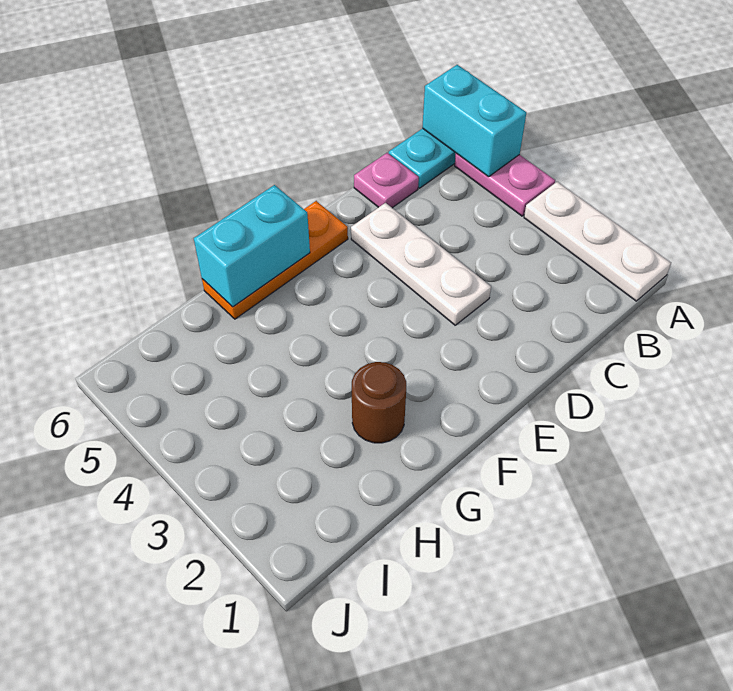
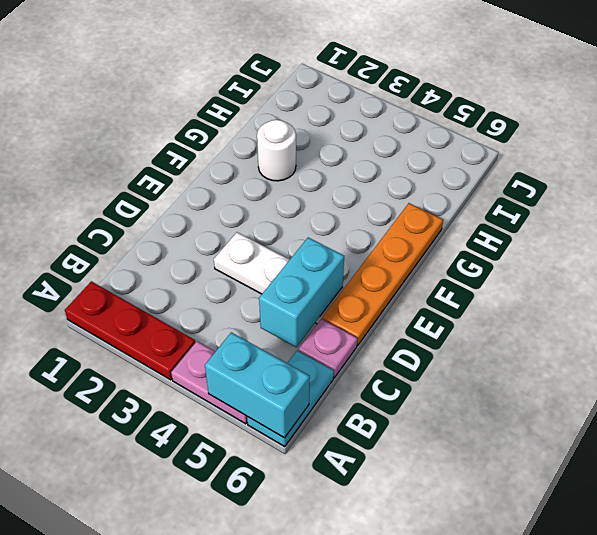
white 1x3 plate [524,182,671,301] -> red 1x3 plate [65,281,195,380]
orange 1x3 plate [202,201,348,319] -> orange 1x4 plate [322,203,443,346]
cyan 1x2 brick [194,185,310,307] -> cyan 1x2 brick moved to [259,238,344,347]
brown 1x1 round brick [352,362,406,443] -> white 1x1 round brick [257,120,296,181]

